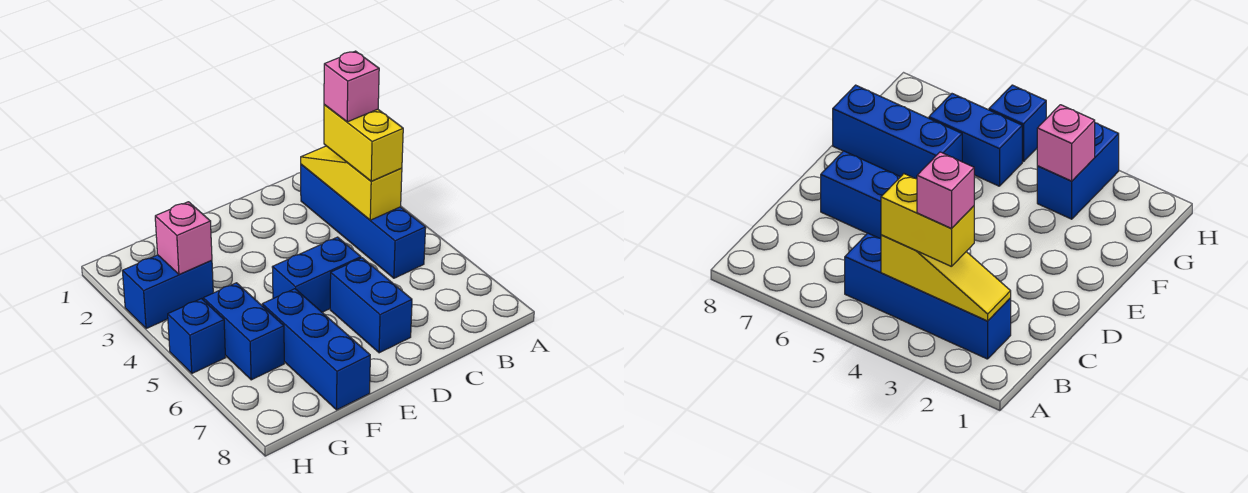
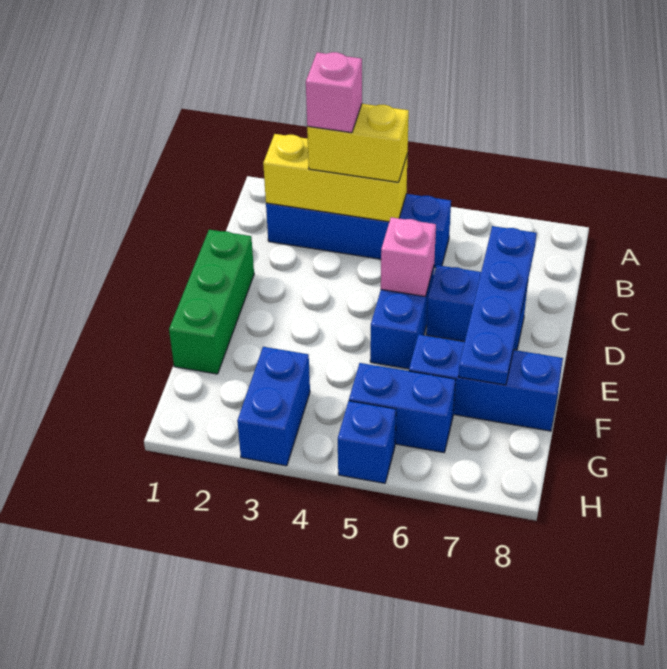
yellow 1x3 slope [301,146,402,220] -> yellow 1x3 brick [263,134,408,222]
none -> blue 1x4 plate [458,226,537,385]
none -> green 1x3 brick [169,230,254,374]
pink 1x1 brick [155,202,212,274] -> pink 1x1 brick moved to [381,217,436,296]

